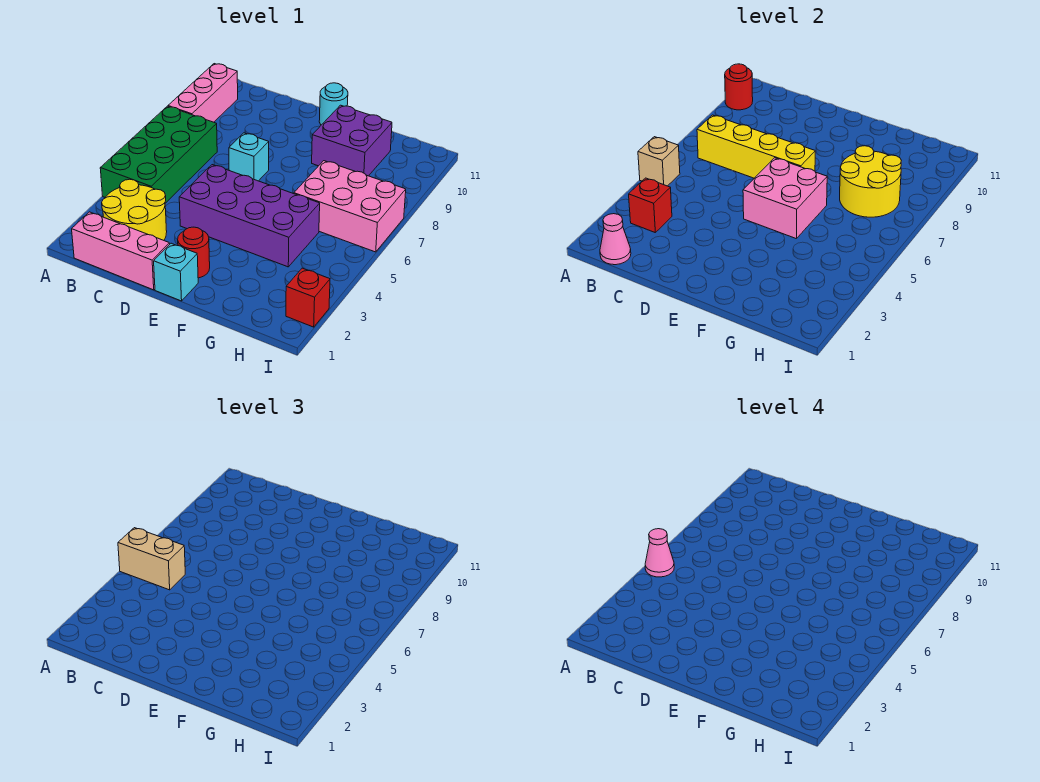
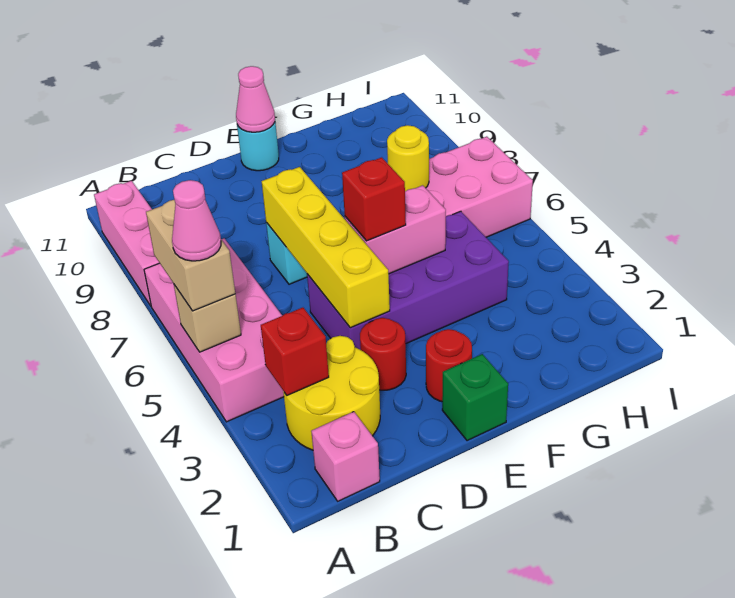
green 2x4 brick [100,106,217,203] -> pink 2x4 brick [144,239,284,422]
tan 1x2 brick [118,528,185,590] -> tan 1x2 brick turned to [146,200,235,311]
red 1x1 round brick [725,64,753,110] -> red 1x1 round brick moved to [360,318,406,390]
pink 1x3 brick [72,212,170,290] -> pink 1x1 brick [311,412,380,501]
pink 1x1 cone [600,214,631,265] -> pink 1x1 cone moved to [236,66,275,132]
yellow 1x4 brick [697,115,815,178] -> yellow 1x4 brick turned to [262,167,390,328]
cyan 1x1 brick [154,243,198,301] -> green 1x1 brick [442,354,508,441]
pink 2x2 brick [743,158,827,239] -> pink 1x2 brick [345,185,446,274]
purple 2x2 brick [312,105,392,176] -> none
yellow 2x2 round brick [840,146,901,217] -> yellow 1x1 round brick [387,125,429,191]
red 1x1 brick [286,268,330,327] -> red 1x1 brick moved to [342,157,406,241]

